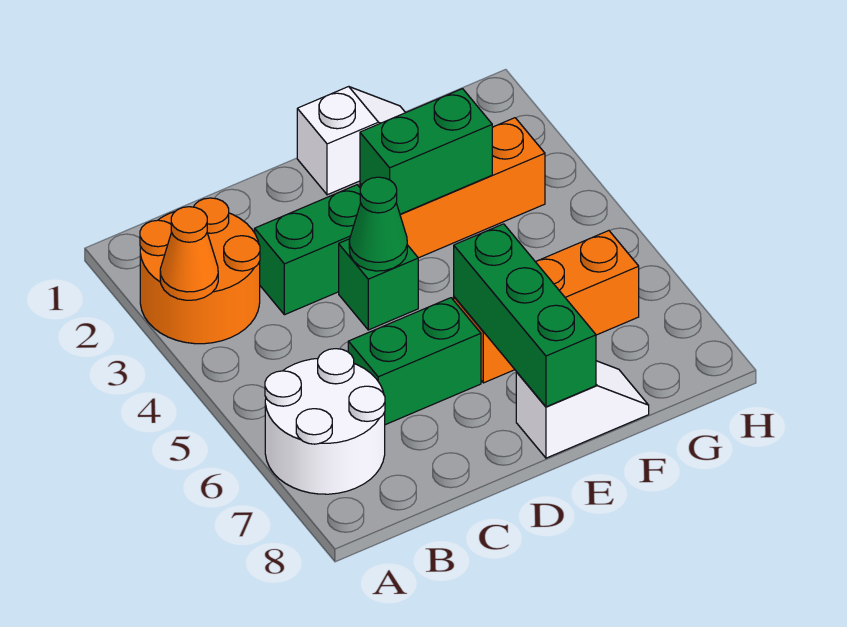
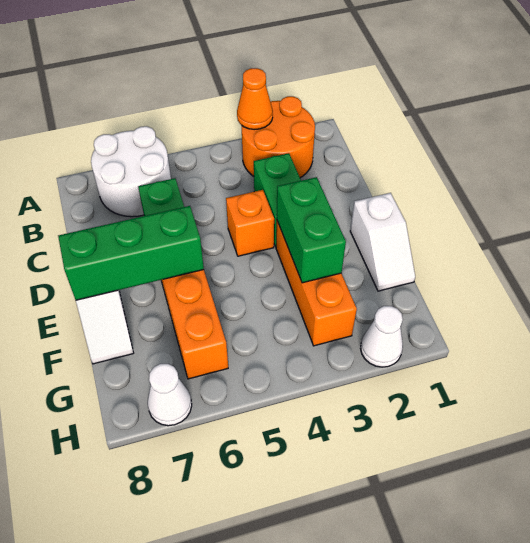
green 1x1 brick [339,239,418,330] -> orange 1x1 brick [226,190,274,256]
green 1x1 cone [349,177,407,271] -> none
none -> white 1x1 cone [361,306,403,367]
none -> white 1x1 cone [148,364,192,426]

